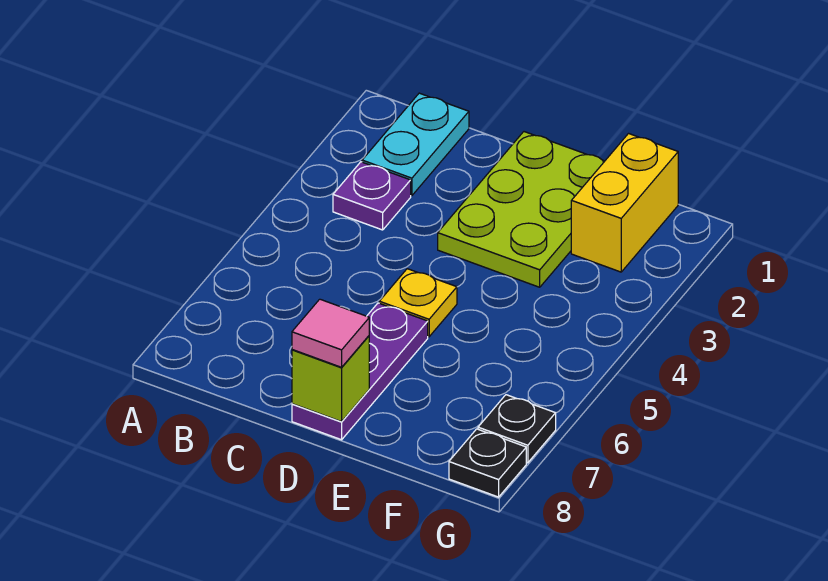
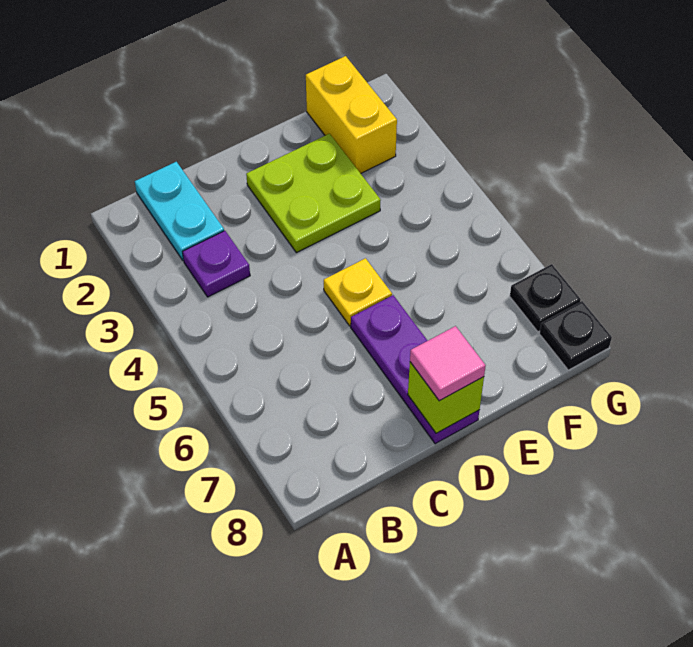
lime 2x3 plate [438,132,605,287] -> lime 2x2 plate [246,134,381,253]

